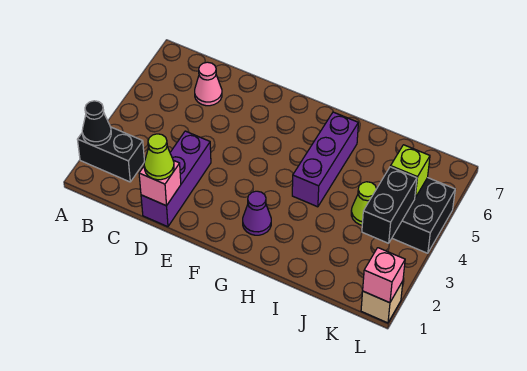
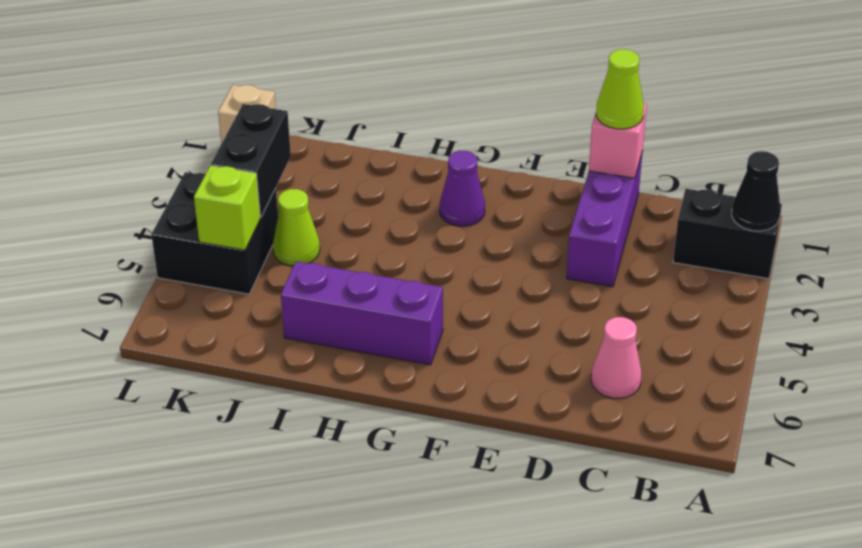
purple 1x3 brick [292,112,358,207] -> purple 1x3 brick turned to [281,261,443,365]
pink 1x1 brick [363,248,405,303] -> none

